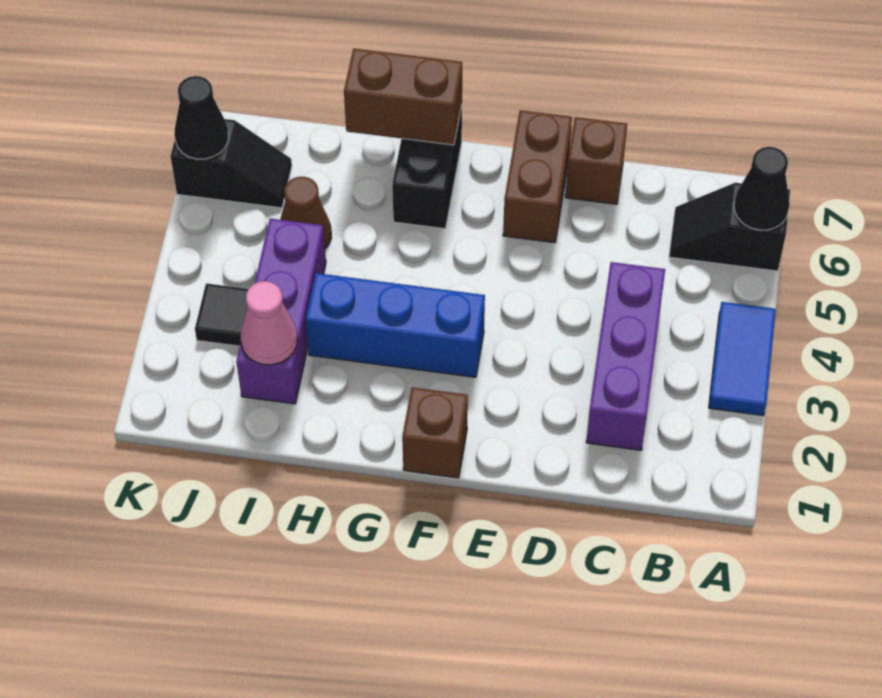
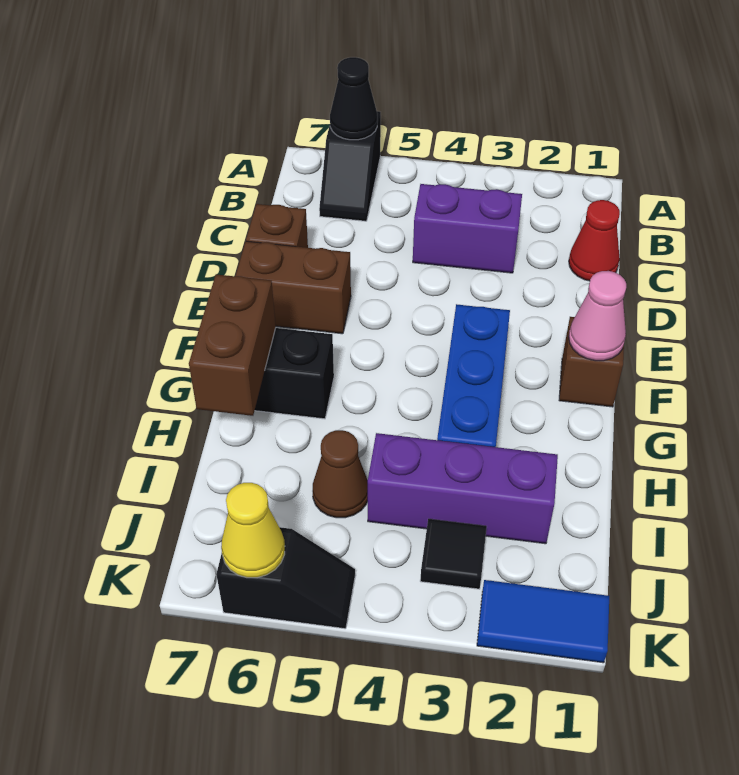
blue 1x2 tile [709,302,776,416] -> blue 1x2 tile moved to [477,580,609,663]
none -> red 1x1 cone [569,200,620,281]
purple 1x3 brick [586,262,665,450] -> purple 1x2 brick [413,184,522,273]
pink 1x1 cone [241,281,297,365] -> pink 1x1 cone moved to [569,271,626,361]
black 1x2 slope [170,119,292,208] -> black 1x2 slope turned to [216,527,355,629]
black 1x1 cone [174,76,229,159] -> yellow 1x1 cone [221,483,285,578]

